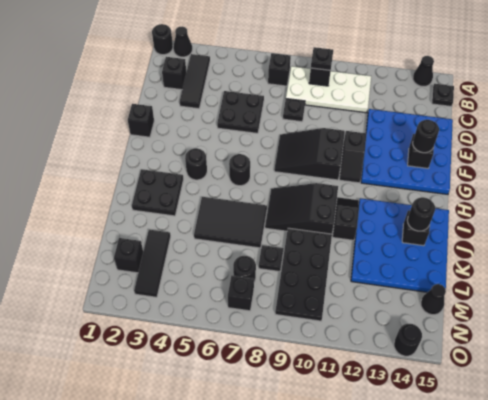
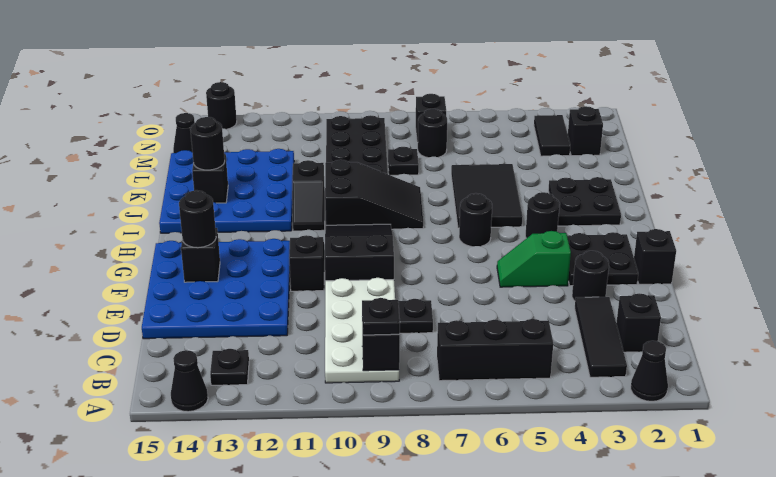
black 1x1 round brick [152,24,173,55] -> black 1x1 round brick moved to [572,251,609,301]
black 1x1 brick [268,53,291,86] -> black 1x3 brick [437,319,553,381]
white 2x4 plate [286,66,371,113] -> white 2x4 plate turned to [325,278,399,383]
black 1x1 plate [432,84,454,106] -> black 1x1 plate moved to [210,349,249,385]
black 2x2 plate [217,91,264,133] -> black 2x2 plate moved to [567,232,638,286]
none -> green 1x2 slope [497,231,571,287]
black 2x3 slope [274,128,345,180] -> black 2x3 slope turned to [325,224,394,281]
black 2x3 tile [194,197,267,248] -> black 2x3 tile turned to [451,164,523,228]
black 1x3 tile [134,230,171,297] -> black 1x2 tile [534,115,570,156]

